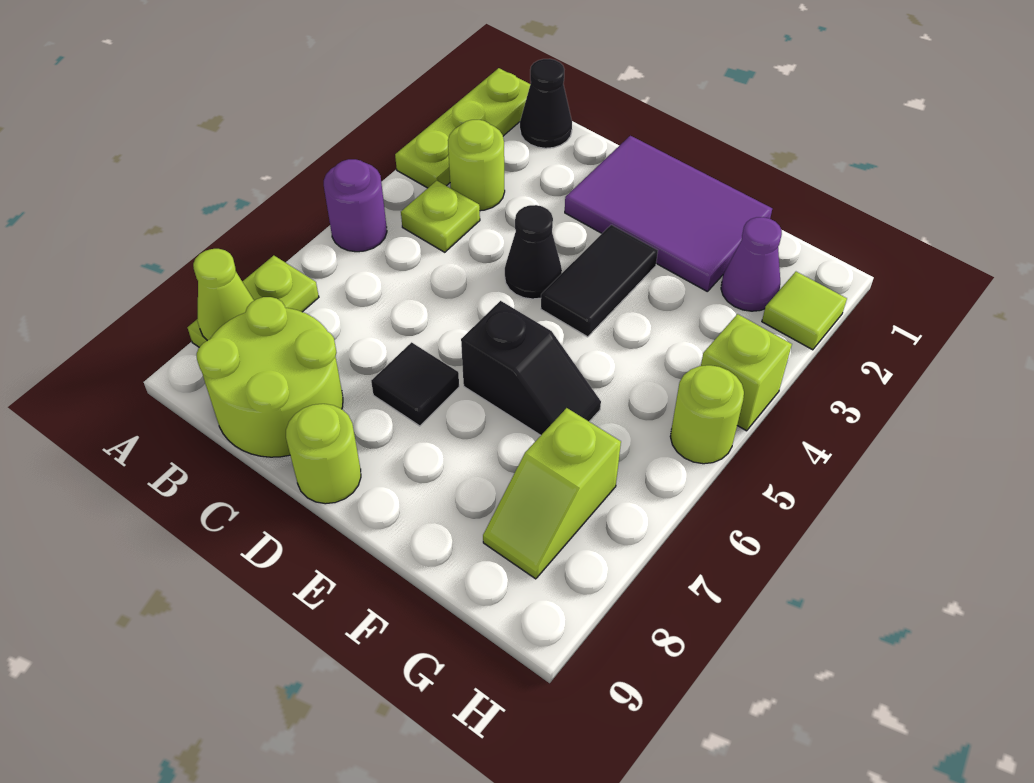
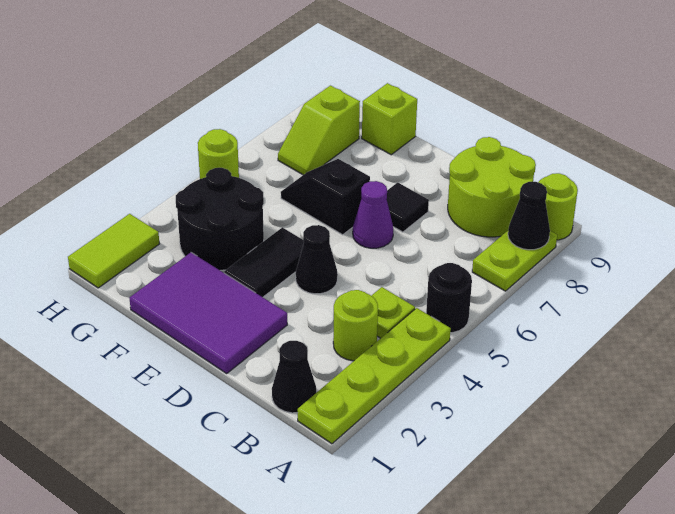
lime 1x3 plate [395,68,530,188] -> lime 1x4 plate [298,308,451,444]
purple 1x1 round brick [324,159,387,252] -> black 1x1 round brick [426,263,472,333]
lime 1x1 cone [193,249,254,341] -> black 1x1 cone [508,182,550,250]
lime 1x1 round brick [286,404,361,504] -> lime 1x1 round brick moved to [538,173,578,240]
none -> black 2x2 round brick [176,168,264,270]
purple 1x1 cone [721,217,782,311] -> purple 1x1 cone moved to [353,181,393,248]
lime 1x2 slope [483,408,621,579] -> lime 1x2 slope turned to [278,86,360,175]
lime 1x1 tile [762,272,847,350] -> lime 1x2 tile [68,214,159,288]
lime 1x1 brick [701,314,792,431] -> lime 1x1 brick moved to [362,83,417,155]

